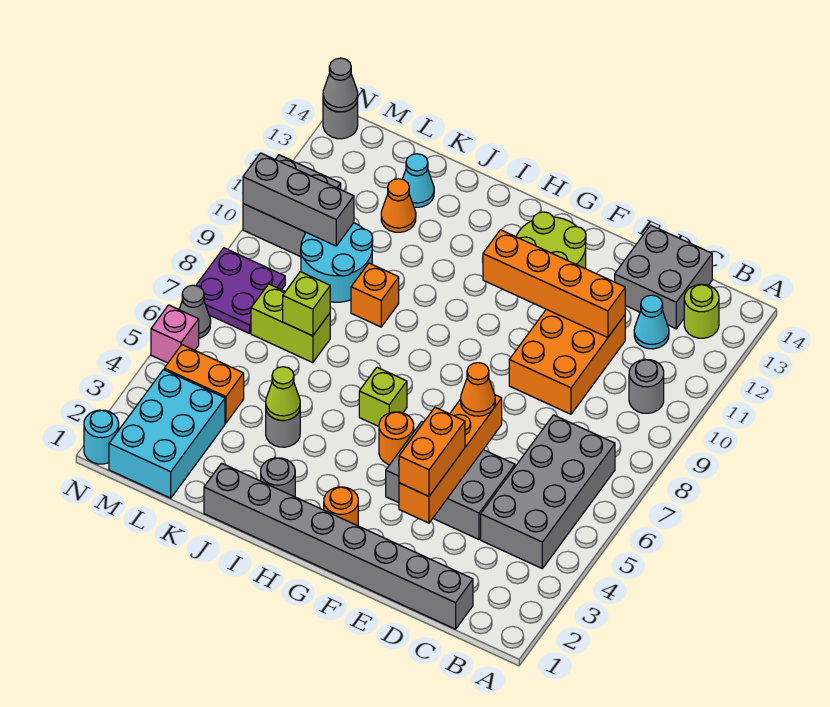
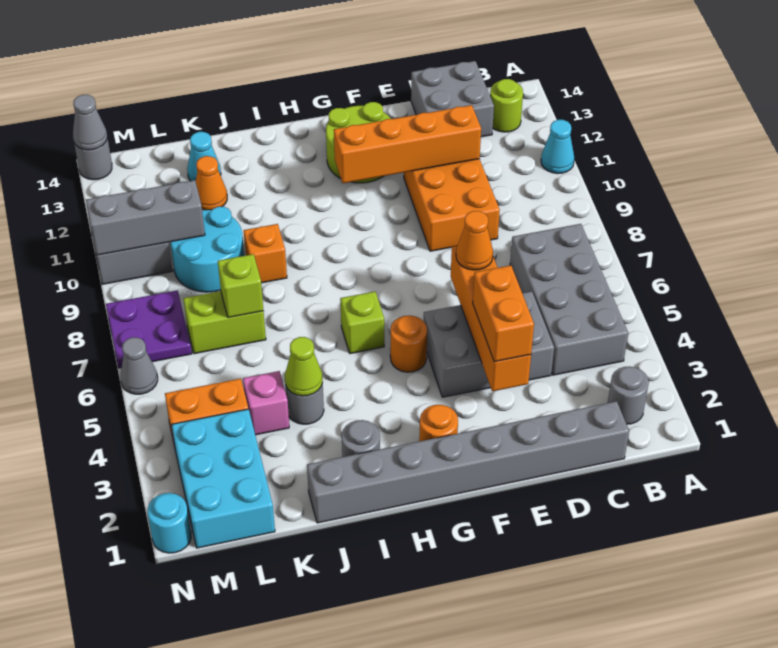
grey 1x1 round brick [629,359,664,413] -> grey 1x1 round brick moved to [608,366,649,424]
cyan 1x1 cone [634,295,669,349] -> cyan 1x1 cone moved to [541,120,574,174]
pink 1x1 brick [151,305,199,363] -> pink 1x1 brick moved to [243,371,289,435]

